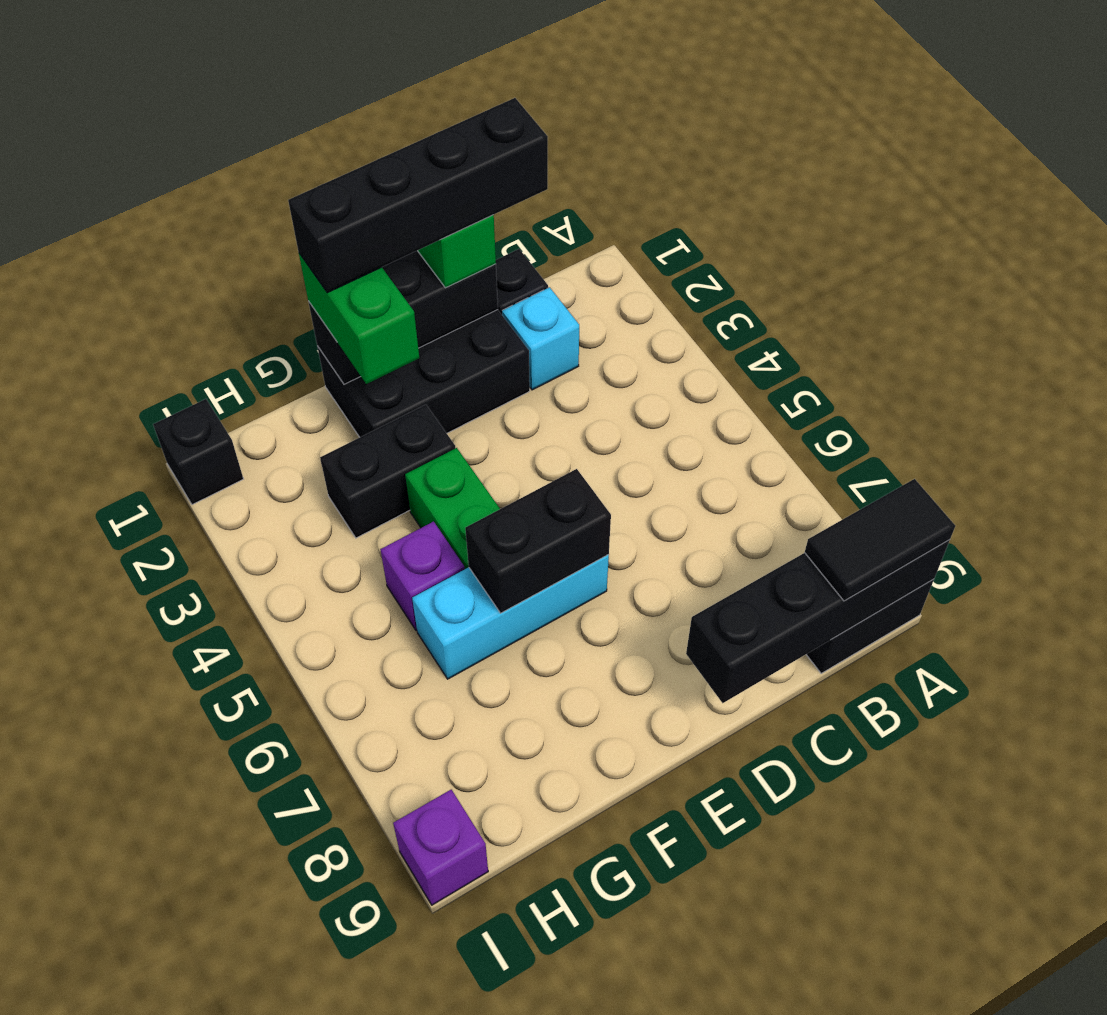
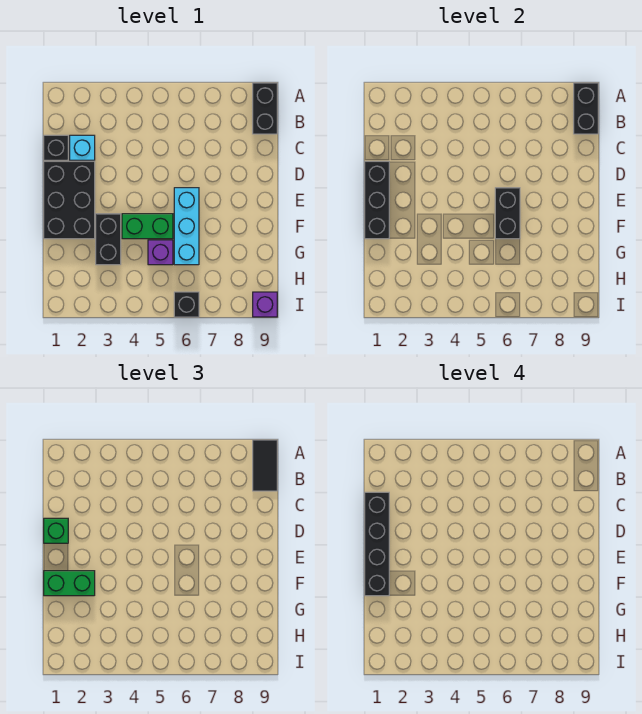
black 1x4 brick [686,540,950,703] -> black 1x2 brick [574,83,598,134]
black 1x1 brick [153,399,243,505] -> black 1x1 brick moved to [174,292,199,317]

